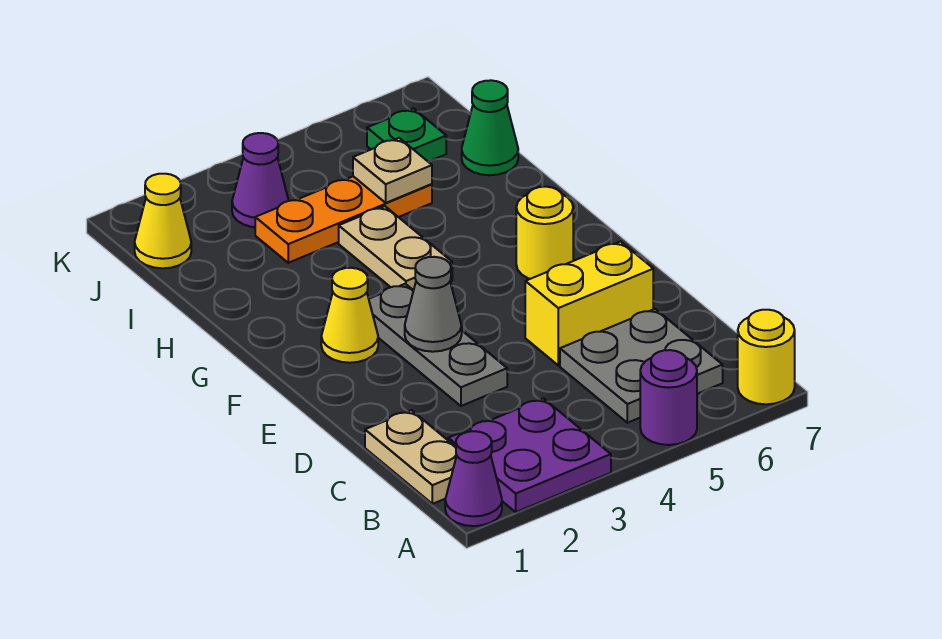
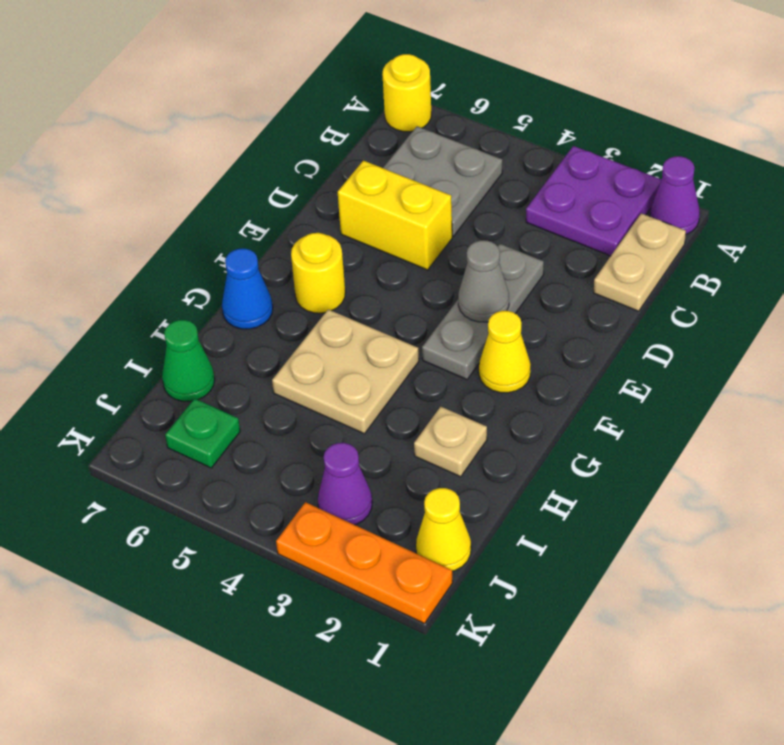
purple 1x1 round brick [640,350,697,445] -> none
tan 1x2 plate [339,206,452,290] -> tan 2x2 plate [272,309,419,434]
none -> blue 1x1 cone [222,248,273,329]
orange 1x3 plate [255,176,432,263] -> orange 1x3 plate moved to [276,502,453,624]
tan 1x1 plate [353,138,432,203] -> tan 1x1 plate moved to [414,407,487,477]

